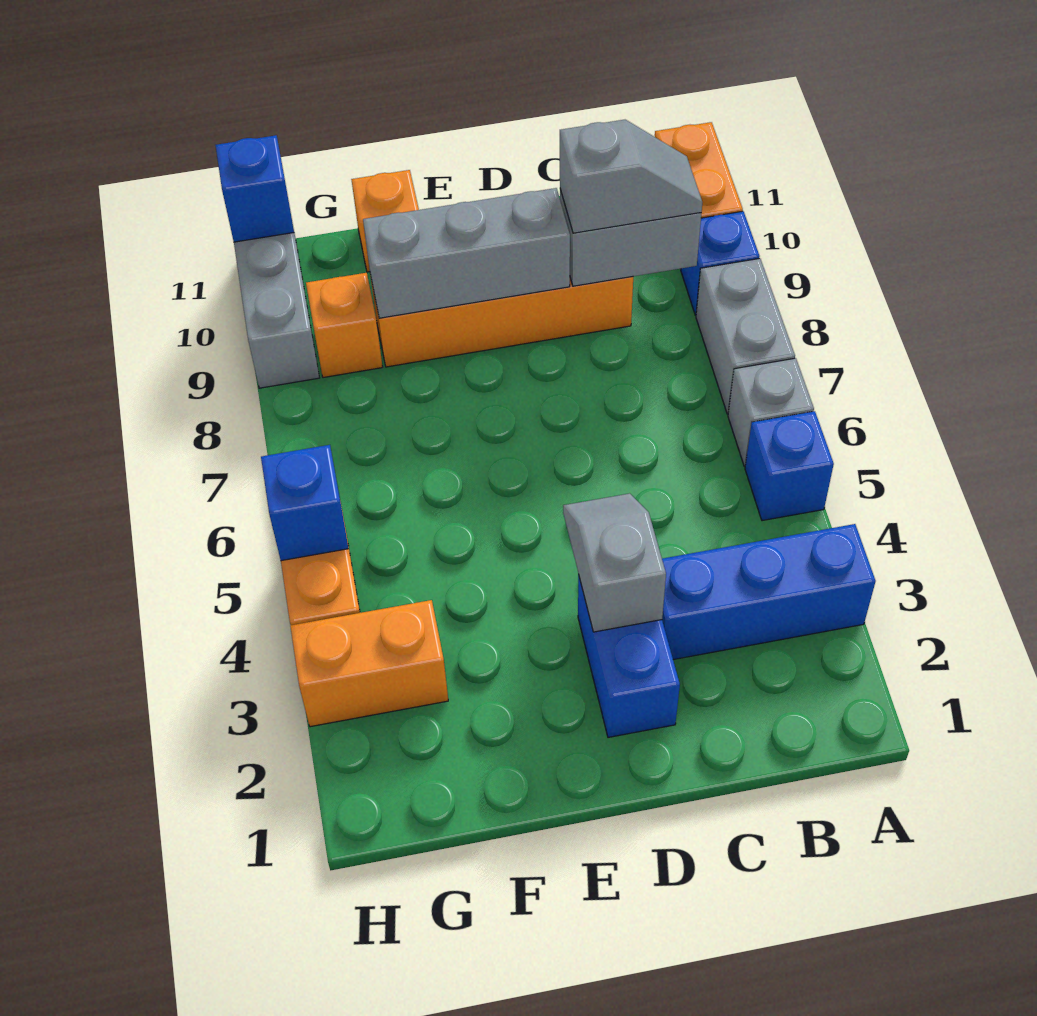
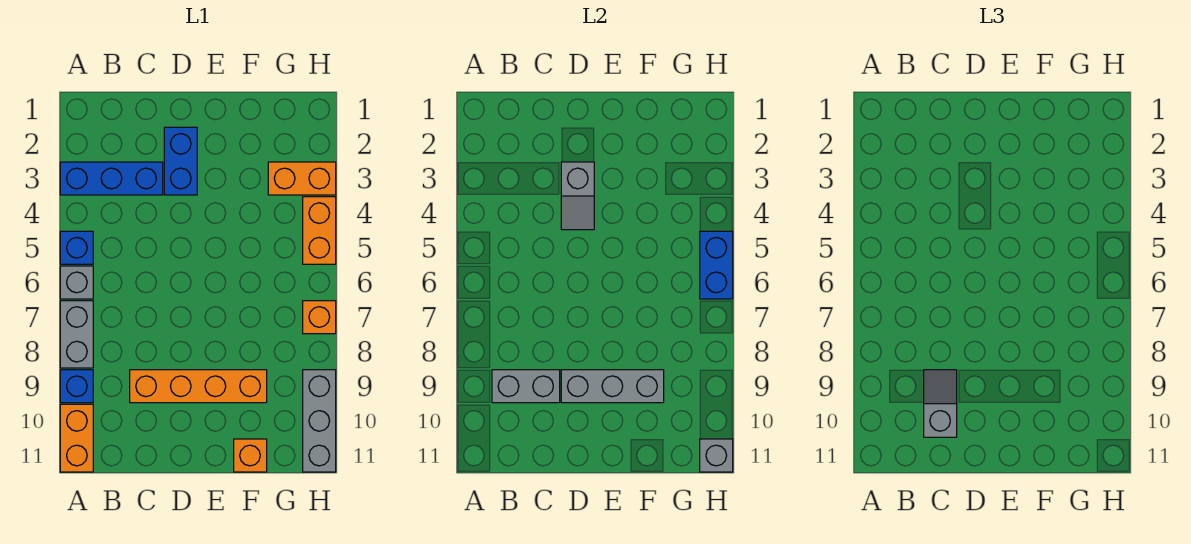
grey 1x2 slope [560,120,702,233] -> grey 1x2 slope turned to [924,370,957,437]
orange 1x1 brick [306,273,383,378] -> orange 1x1 brick moved to [303,301,336,334]
blue 1x1 brick [261,445,348,561] -> blue 1x2 brick [700,231,733,299]
blue 1x1 brick [216,135,294,242] -> grey 1x1 brick [700,439,733,472]

